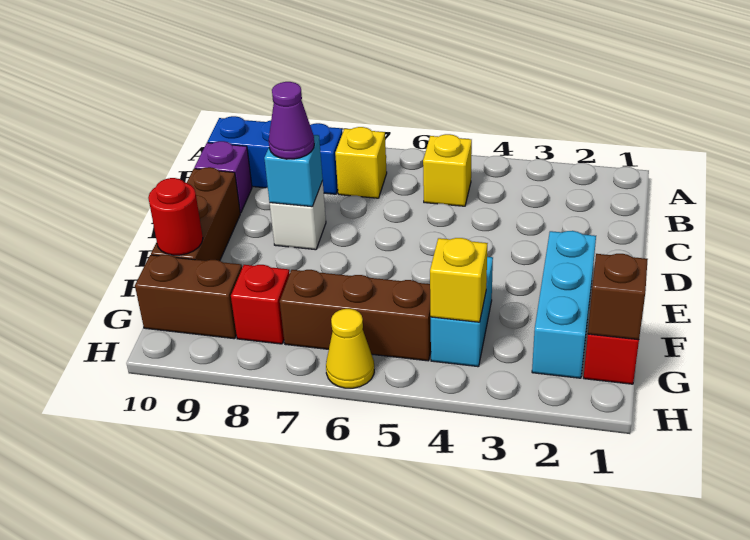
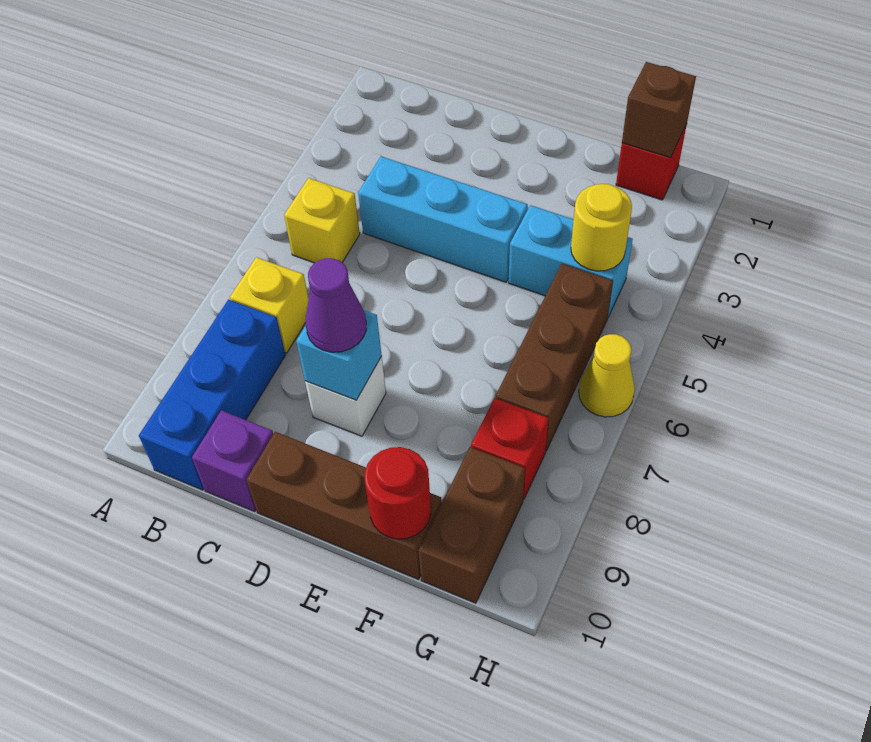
cyan 1x3 brick [532,231,596,378] -> cyan 1x3 brick moved to [358,156,528,282]
yellow 1x1 brick [430,238,488,322] -> yellow 1x1 round brick [571,184,632,271]

